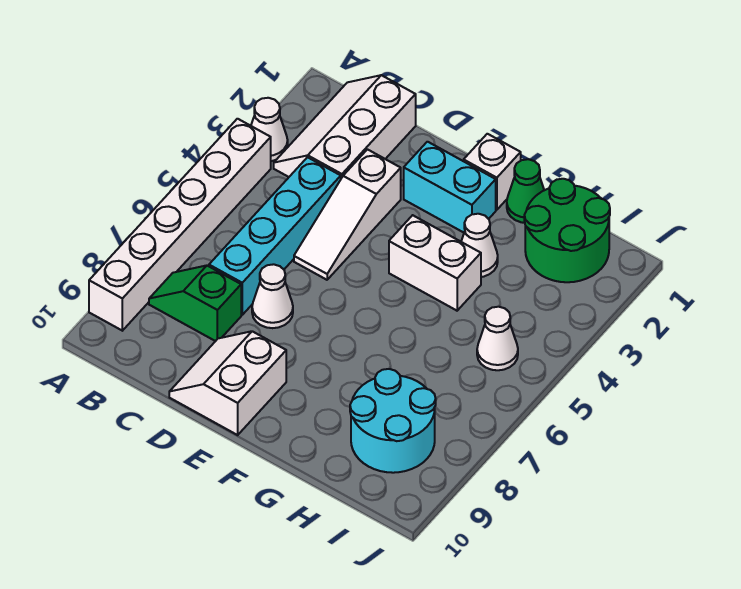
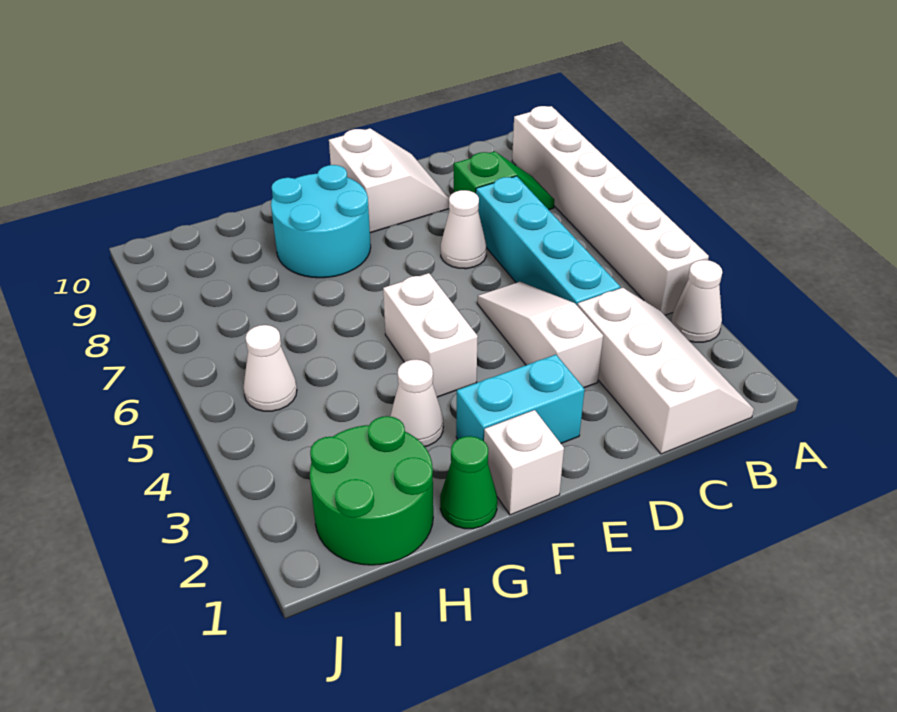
white 1x2 brick [389,215,481,311] -> white 1x2 brick turned to [383,273,478,397]
cyan 2x2 round brick [350,369,436,473] -> cyan 2x2 round brick moved to [271,165,371,278]

